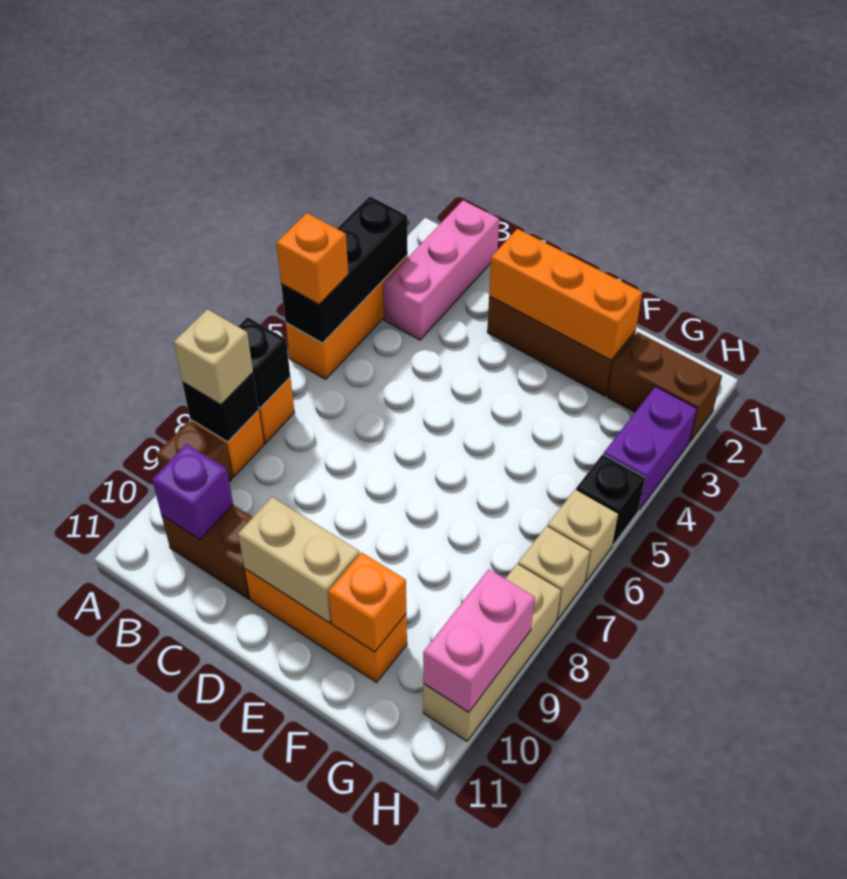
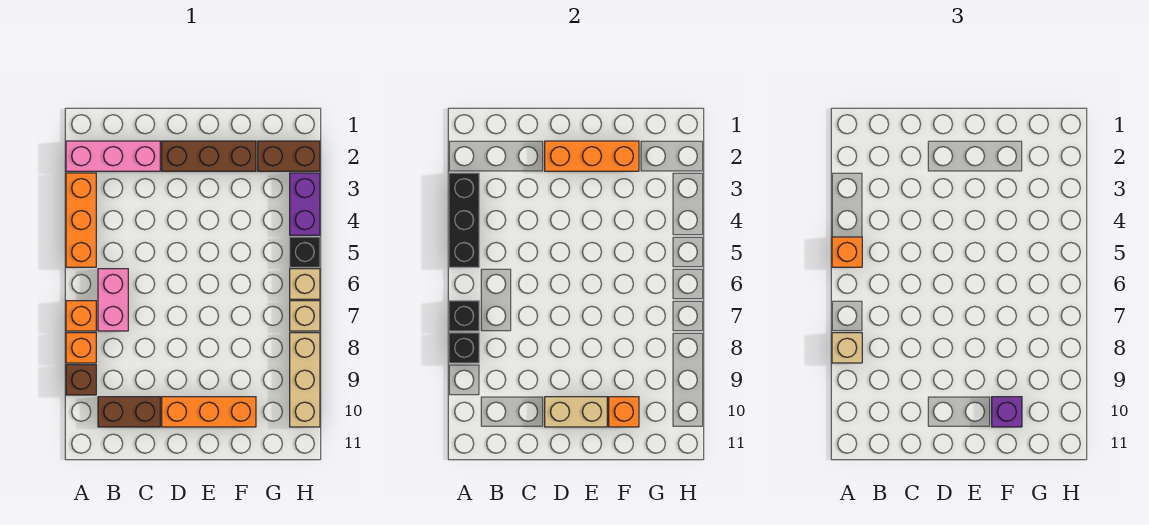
pink 1x3 brick [383,200,499,340] -> pink 1x3 brick turned to [66,141,160,171]
purple 1x1 brick [152,444,233,539] -> purple 1x1 brick moved to [992,397,1022,427]
pink 1x2 brick [423,569,535,712] -> pink 1x2 brick moved to [98,269,128,331]

